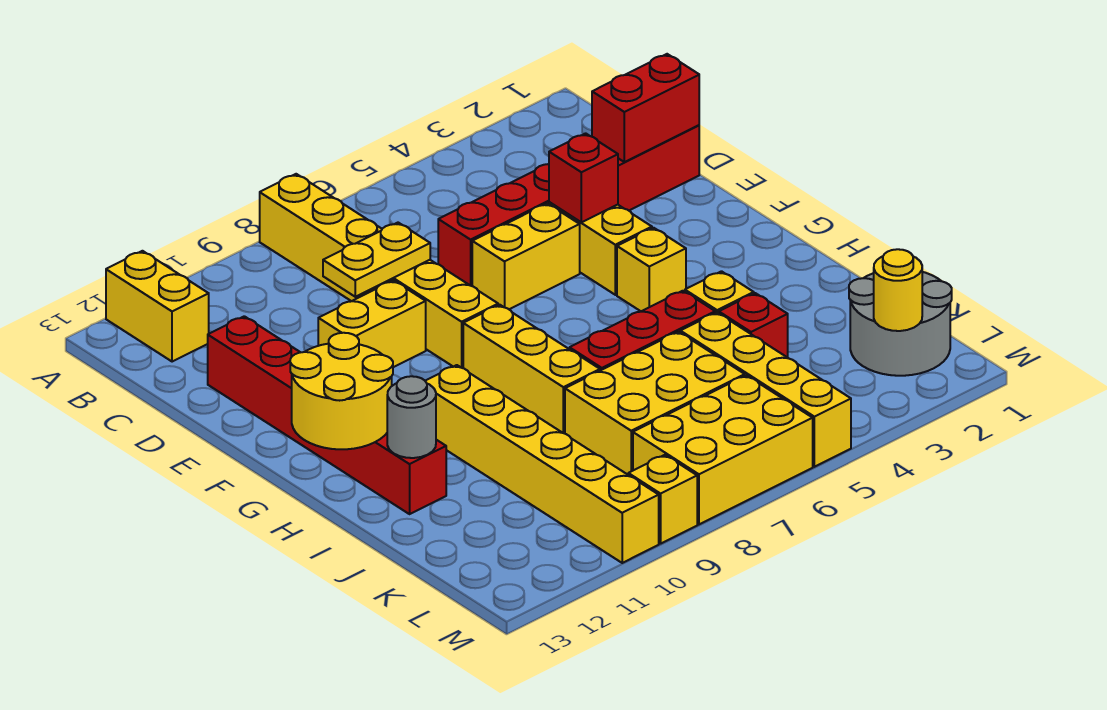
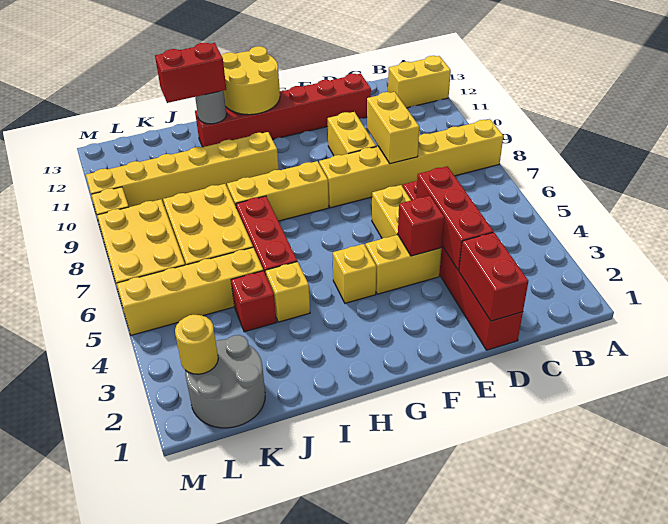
none -> red 1x3 brick [416,166,493,271]
yellow 1x2 plate [323,223,430,297] -> yellow 1x2 brick [367,92,419,164]
none -> red 1x2 brick [155,43,226,103]

